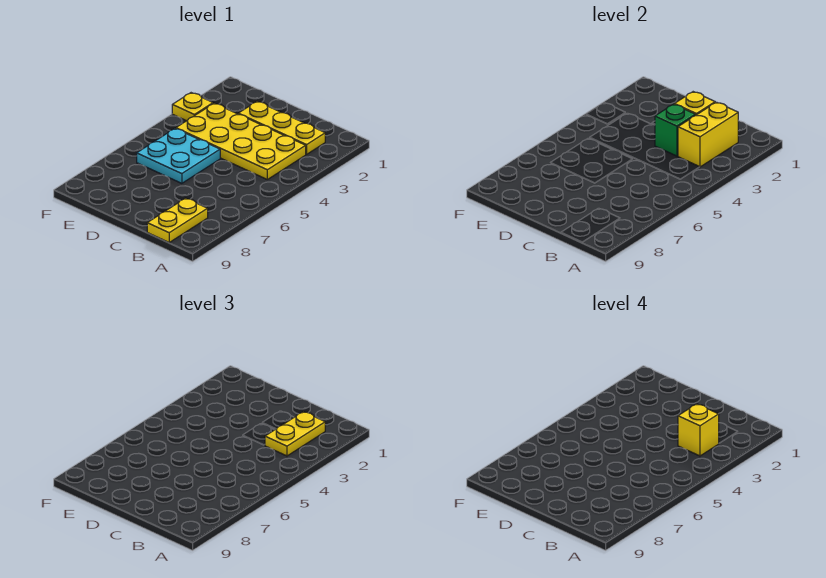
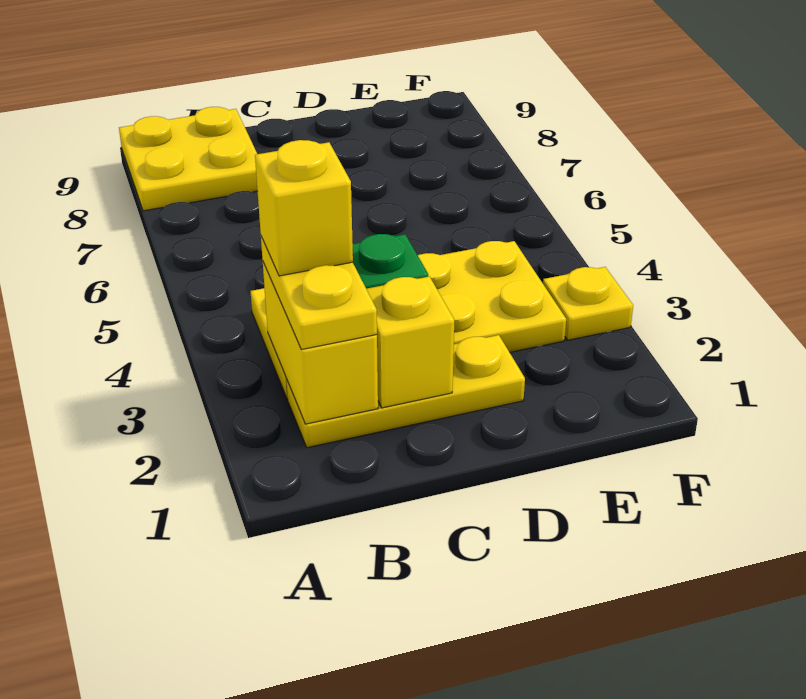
yellow 1x2 plate [147,198,208,242] -> yellow 2x2 plate [119,107,257,211]
cyan 2x2 plate [137,129,220,183] -> none

